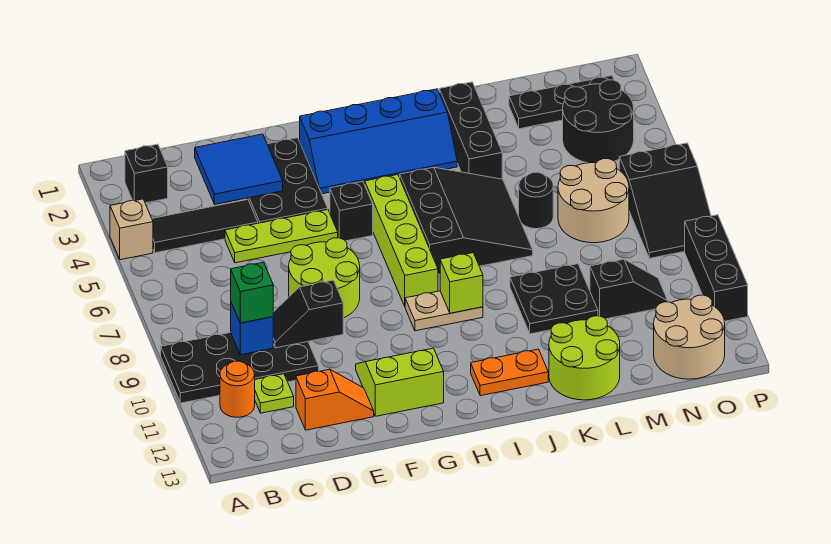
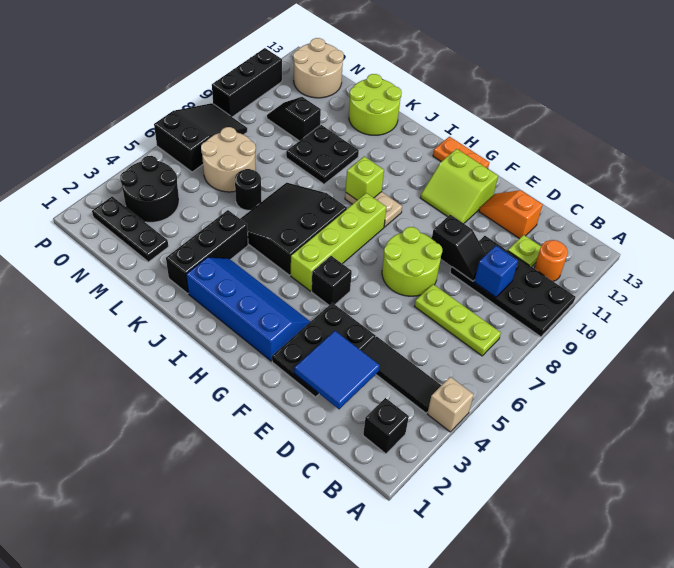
green 1x1 brick [231,262,273,323] -> none
lime 1x3 plate [225,210,338,263] -> lime 1x3 plate moved to [414,284,501,356]
orange 1x2 plate [471,349,548,396] -> orange 1x2 plate moved to [433,137,489,169]

